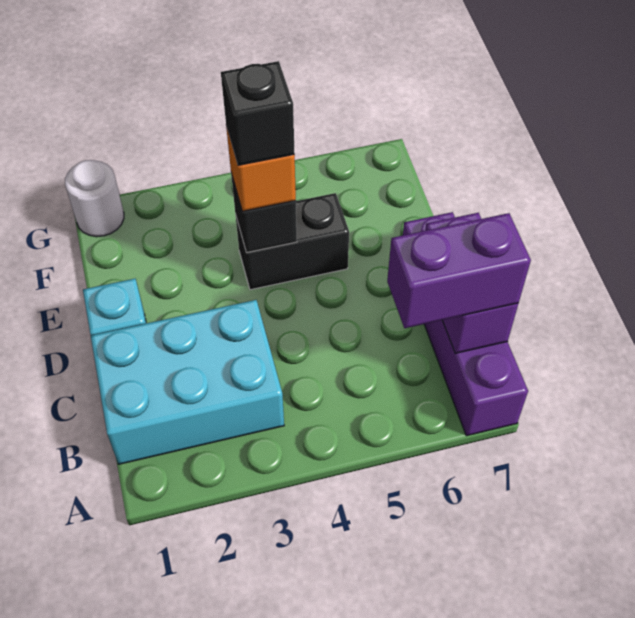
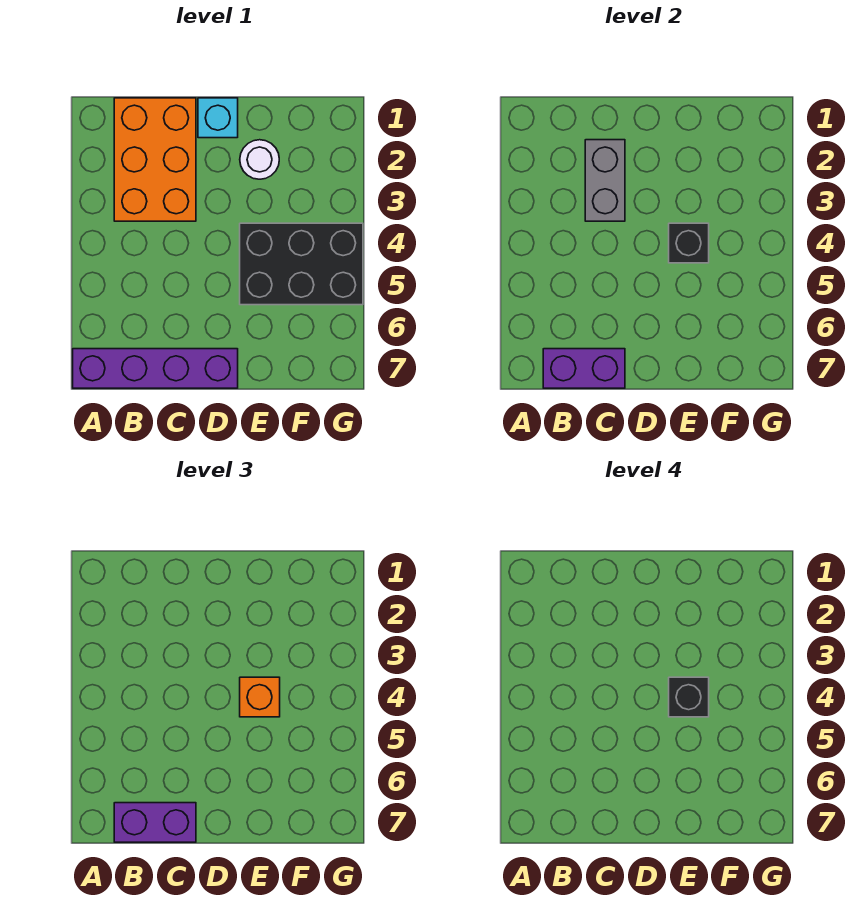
cyan 2x3 brick [91,300,284,464] -> orange 2x3 brick [114,98,196,221]
purple 1x2 brick [387,213,531,328] -> purple 1x2 brick turned to [114,803,196,842]
none -> grey 1x2 brick [585,140,625,221]
black 1x2 brick [235,193,349,290] -> black 2x3 brick [240,223,363,305]
white 1x1 round brick [65,160,124,237] -> white 1x1 round brick moved to [240,140,279,179]

